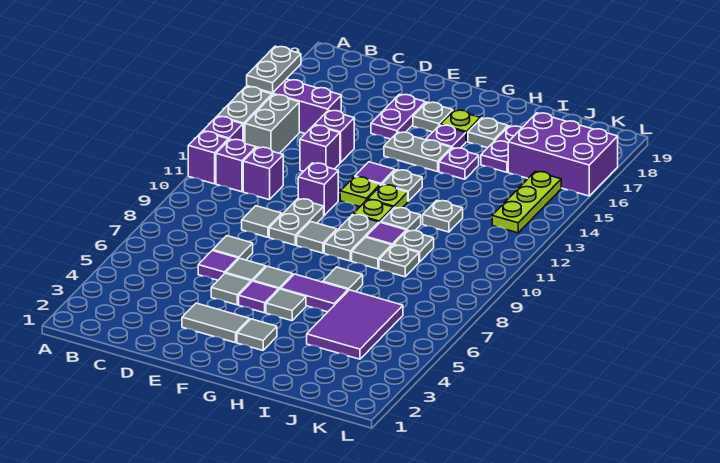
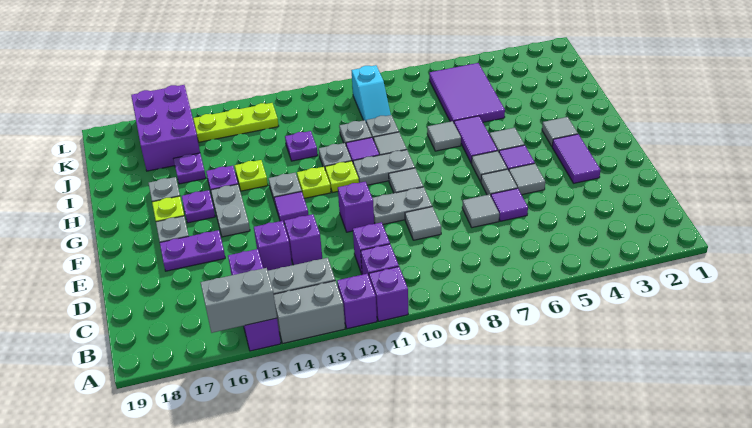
grey 1x2 plate [247,46,301,93] -> grey 1x2 brick [201,268,277,333]
grey 1x2 tile [182,303,250,343] -> purple 1x2 tile [552,134,601,183]
lime 1x1 plate [340,177,380,207] -> lime 1x1 plate moved to [235,160,268,191]
purple 2x3 tile [307,290,403,359] -> purple 2x3 tile turned to [429,63,505,122]
grey 1x1 plate [423,200,463,232] -> purple 1x1 plate [285,131,318,161]
purple 1x2 plate [481,126,521,172] -> purple 1x1 plate [174,153,206,184]
none -> cyan 1x2 slope [352,65,391,121]

